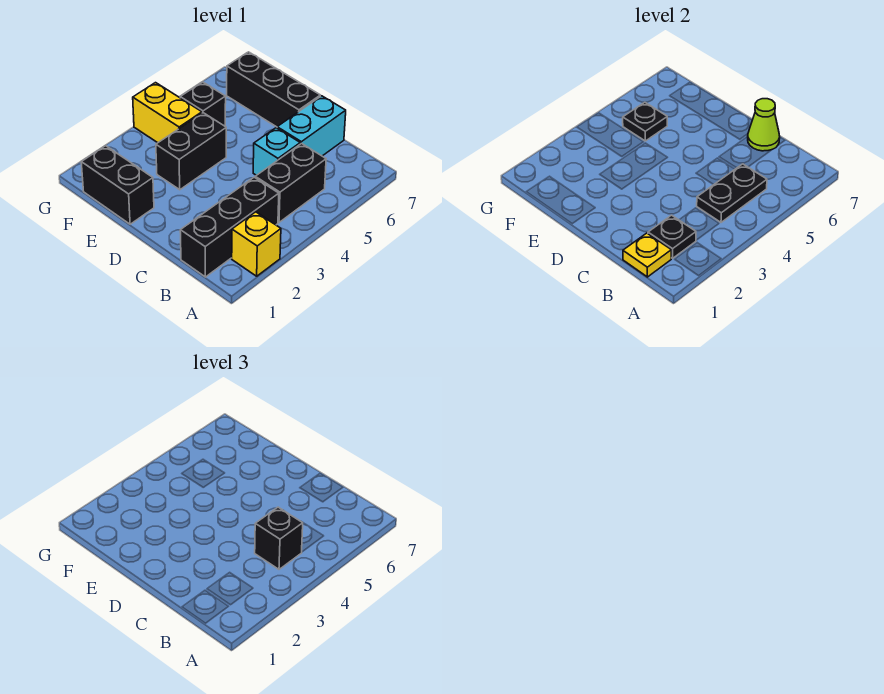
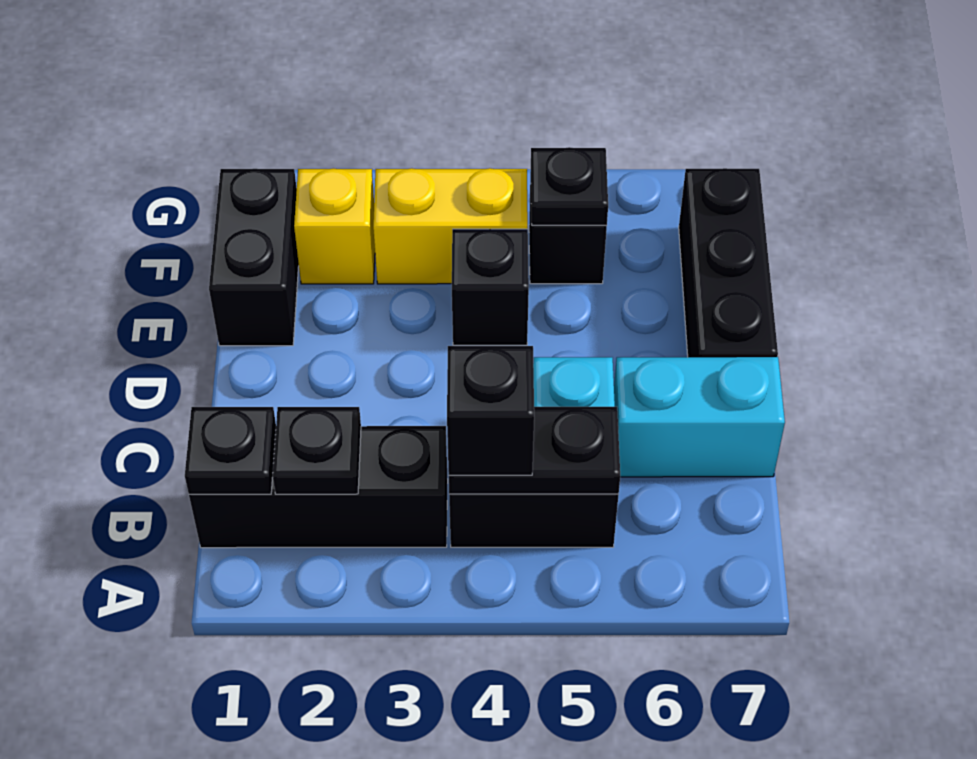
yellow 1x1 brick [232,212,281,276] -> yellow 1x1 brick moved to [294,168,375,284]
yellow 1x1 plate [623,233,671,277] -> black 1x1 plate [185,407,276,494]
lime 1x1 cone [748,99,780,151] -> none
black 1x2 brick [156,113,226,190] -> black 1x1 brick [452,229,529,345]
yellow 1x2 brick [133,83,202,143] -> yellow 1x2 brick turned to [373,168,528,284]

